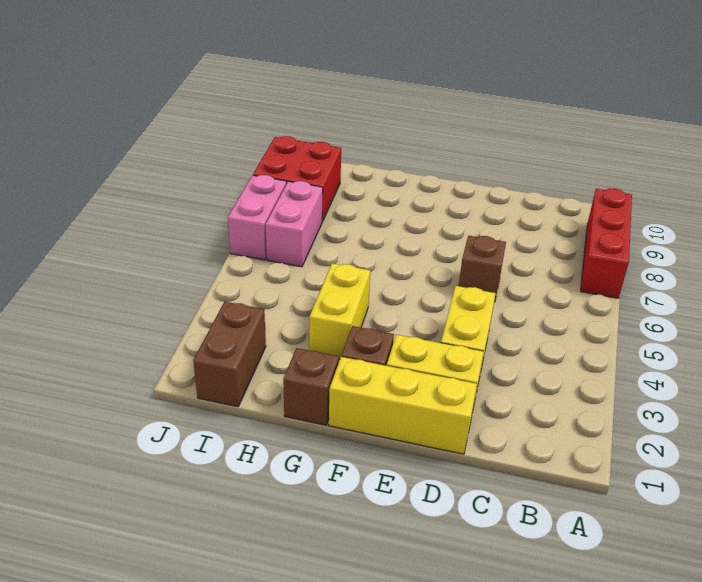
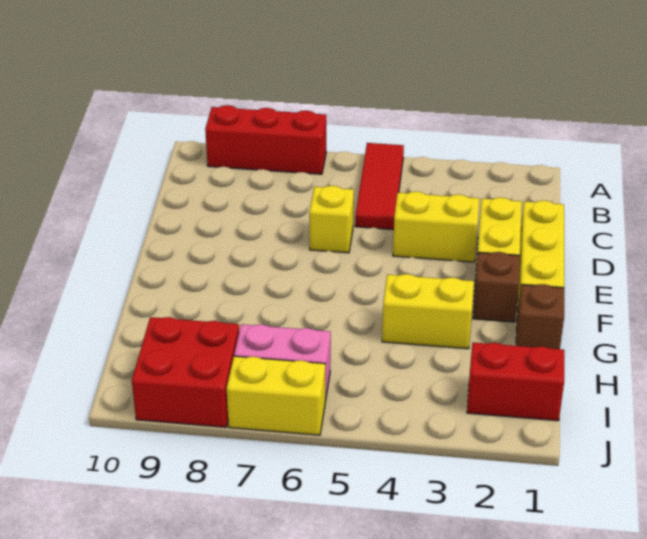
none -> red 1x3 tile [355,143,404,230]
brown 1x1 brick [459,236,506,302] -> yellow 1x1 brick [309,186,354,253]
brown 1x2 brick [193,302,266,407] -> red 1x2 brick [467,343,564,421]
pink 1x2 brick [228,175,286,260] -> yellow 1x2 brick [227,356,325,435]

